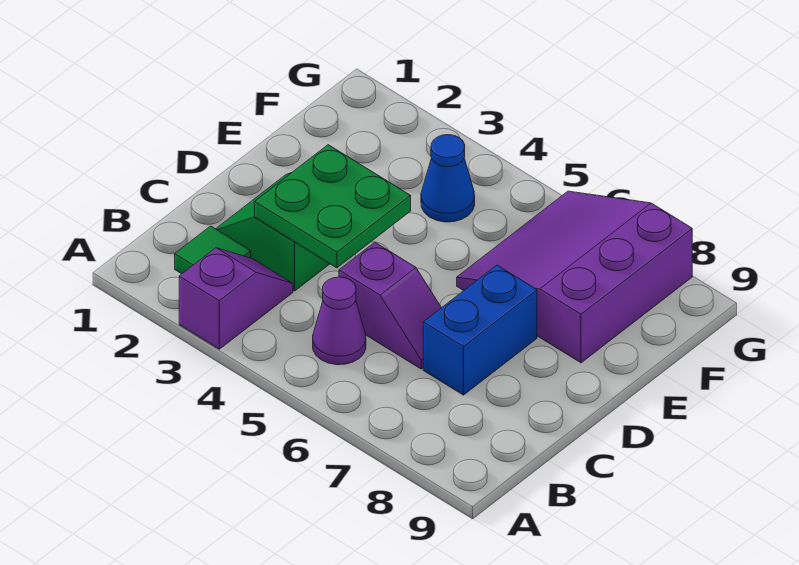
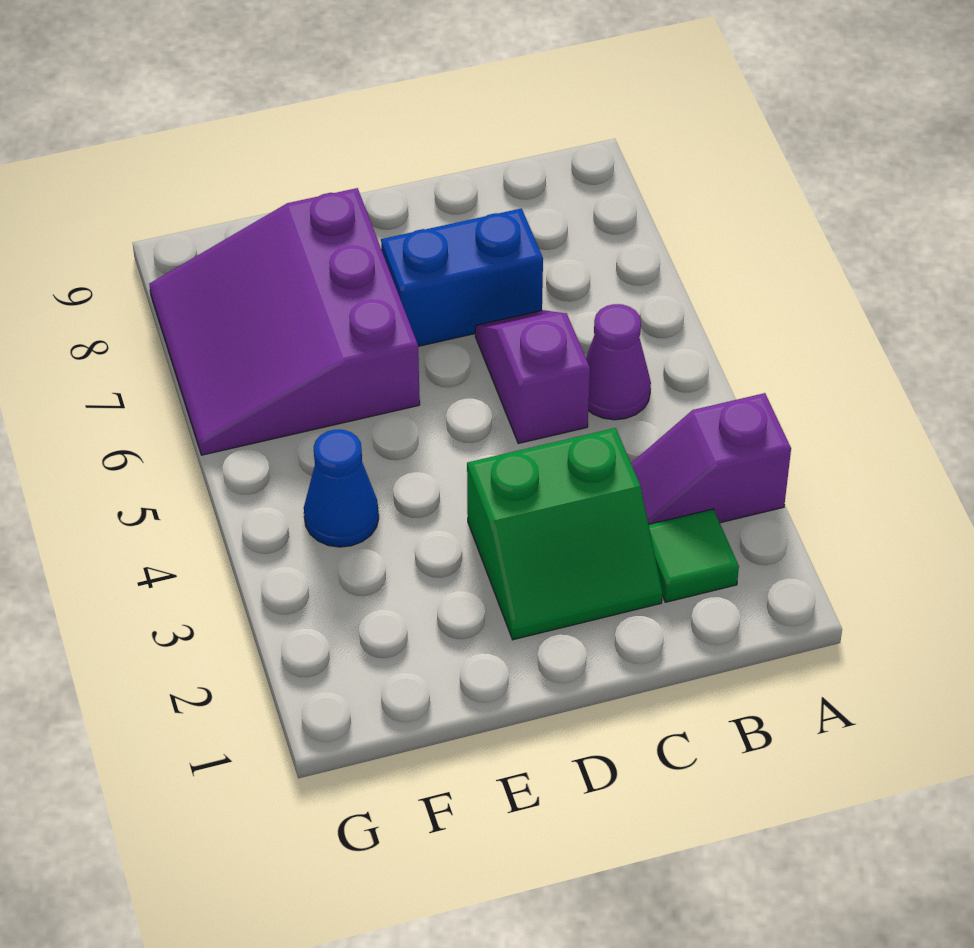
green 2x2 plate [255,145,411,268] -> none
purple 3x3 slope [457,191,692,363] -> purple 3x3 slope turned to [149,188,420,455]

